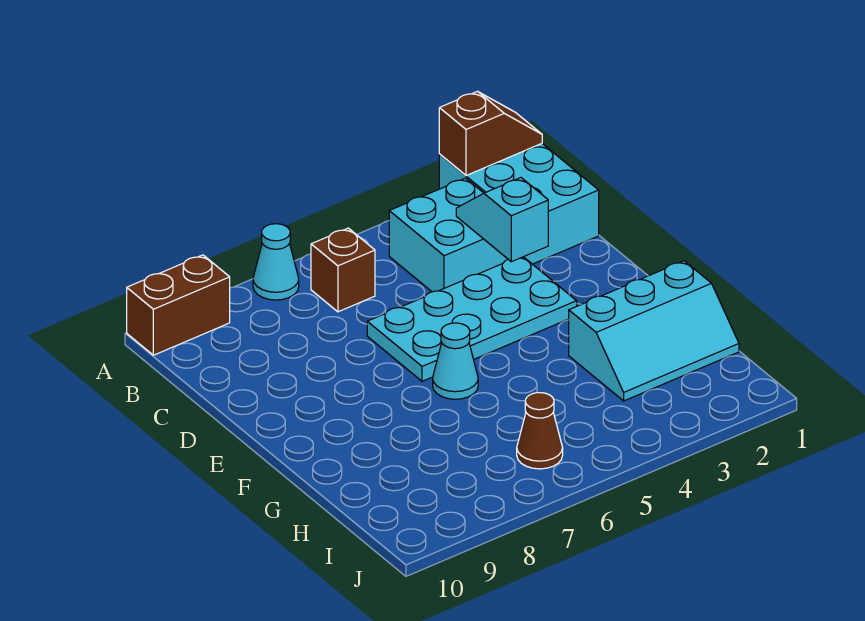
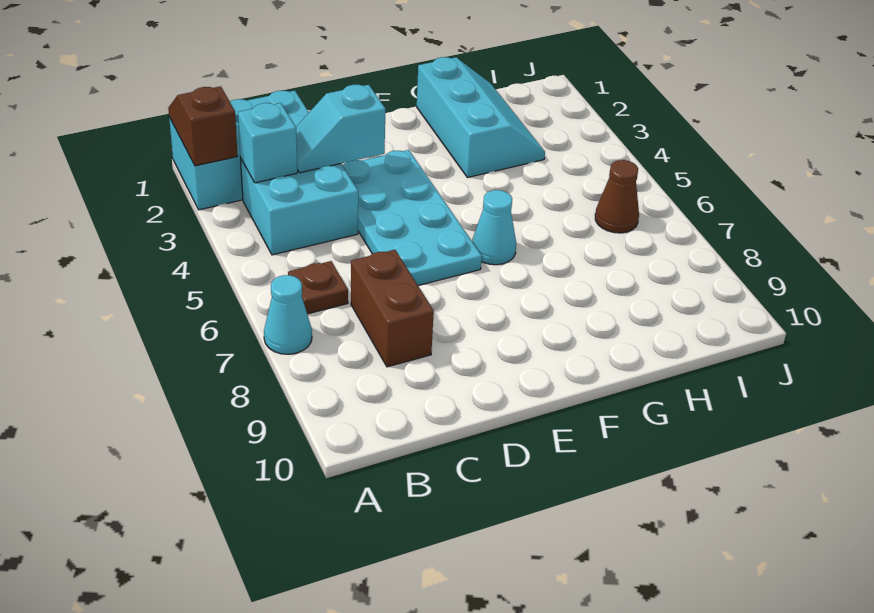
brown 1x2 brick [127,255,230,355] -> brown 1x2 brick moved to [351,250,434,367]
none -> cyan 1x1 brick [238,103,297,183]
brown 1x1 brick [311,228,375,312] -> brown 1x1 plate [288,261,348,314]

